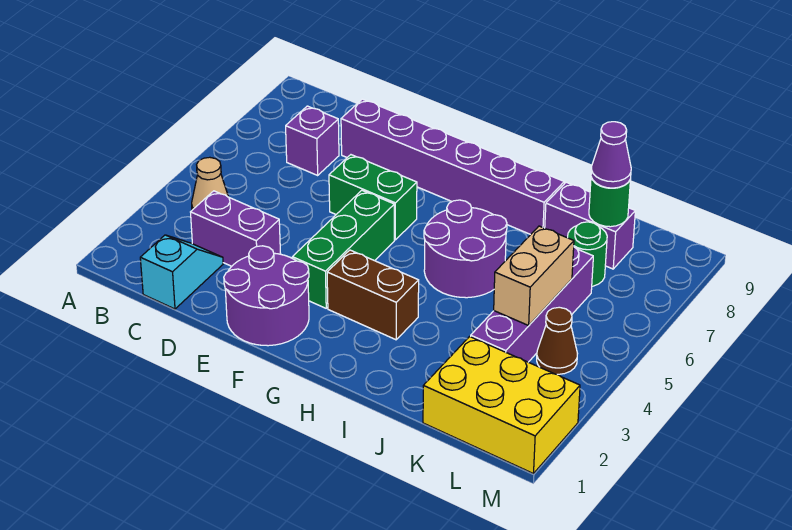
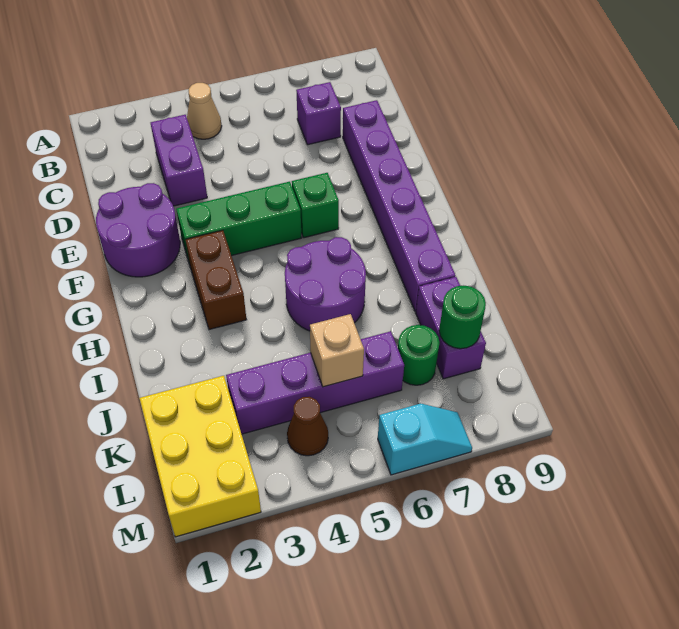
cyan 1x2 slope [140,235,223,309] -> cyan 1x2 slope moved to [378,404,472,475]
green 1x2 brick [329,155,417,240] -> green 1x1 brick [292,173,339,238]
tan 1x2 brick [494,226,574,325] -> tan 1x1 brick [310,314,364,387]
purple 1x1 cone [591,122,631,188] -> none

